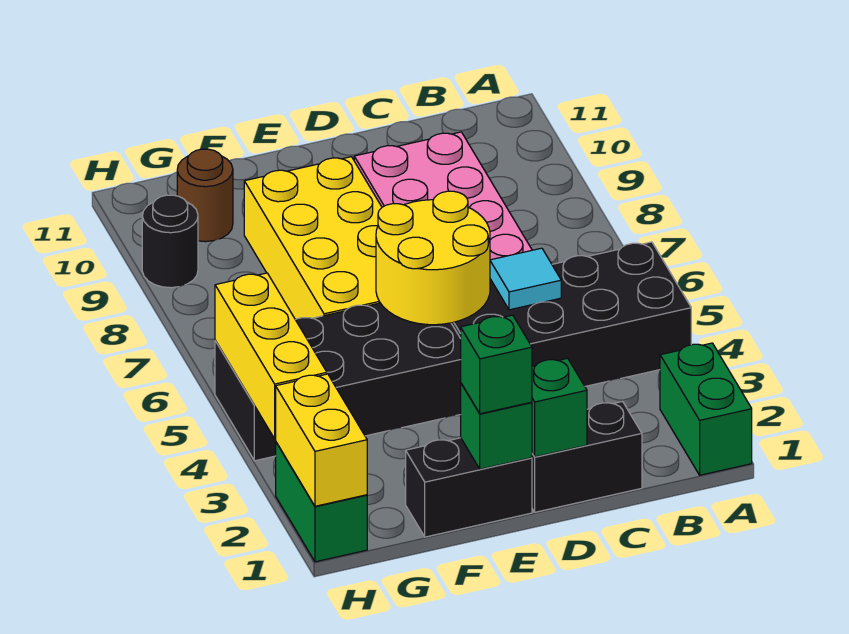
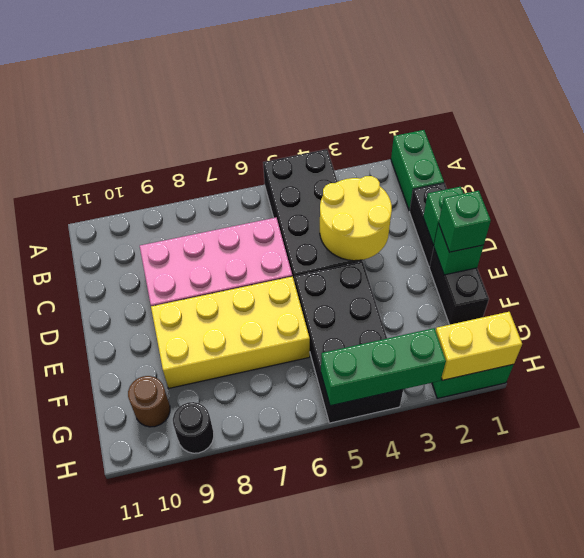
green 1x2 brick [660,343,752,475] -> green 1x2 brick turned to [391,130,444,211]
cyan 1x1 tile [490,248,561,310] -> none
yellow 2x2 round brick [376,191,490,325] -> yellow 2x2 round brick moved to [320,176,392,261]
yellow 1x3 brick [215,273,327,439] -> green 1x3 brick [321,328,446,406]

